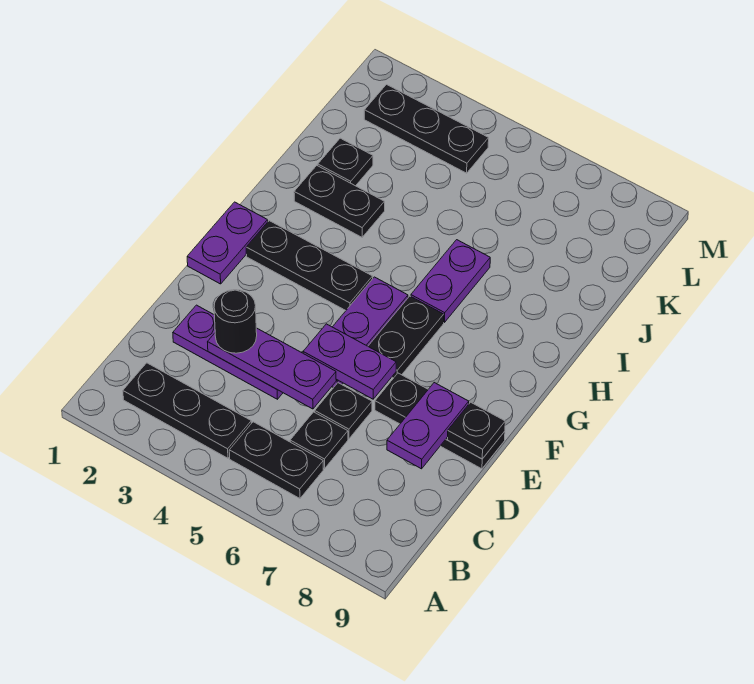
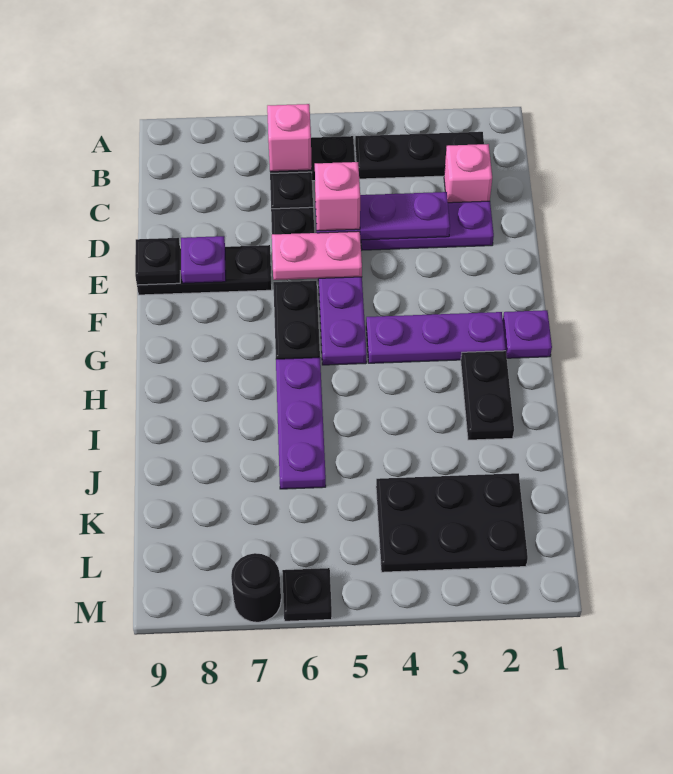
none -> pink 1x1 brick [267,104,312,171]
none -> pink 1x1 brick [444,144,492,203]
black 1x1 round brick [214,290,257,353] -> black 1x1 round brick moved to [231,553,281,622]
none -> pink 1x1 brick [315,162,360,231]
purple 1x2 plate [387,383,469,469] -> purple 1x1 plate [181,236,226,283]
purple 1x2 plate [303,324,396,399] -> pink 1x2 plate [272,231,362,280]
purple 1x2 plate [187,202,268,284] -> purple 1x1 plate [503,310,552,358]
black 1x3 plate [246,221,373,310] -> purple 1x3 plate [366,312,506,363]
purple 1x2 plate [411,240,490,322] -> purple 1x3 plate [276,358,326,489]
black 1x2 plate [294,166,385,237] -> black 1x2 plate turned to [461,350,514,440]
black 1x1 plate [318,138,373,186] -> black 1x1 plate moved to [282,568,332,621]
black 1x3 plate [364,85,489,173] -> black 2x3 plate [376,473,528,572]

